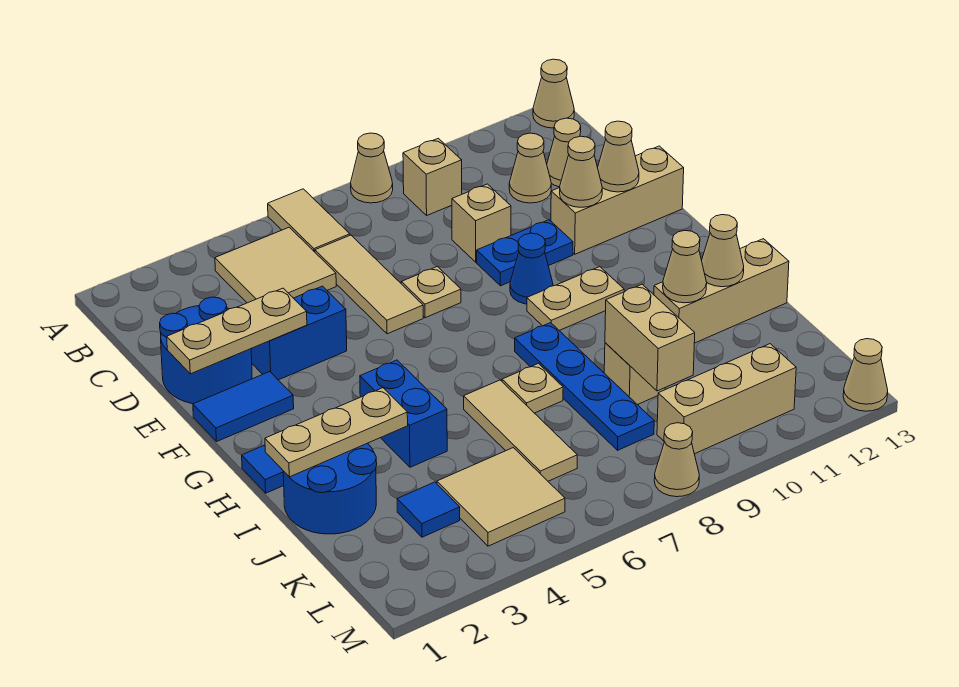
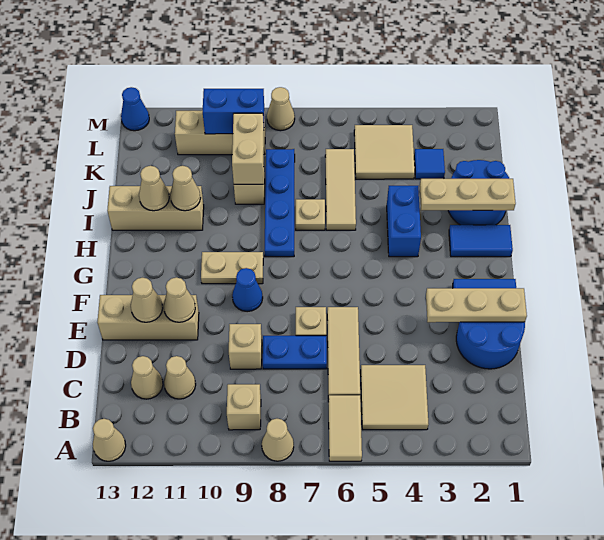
blue 1x2 brick [251,286,347,380] -> blue 1x2 brick moved to [203,89,264,134]
blue 1x2 plate [477,220,573,286] -> blue 1x2 plate moved to [263,336,327,369]
tan 1x1 cone [843,339,888,411] -> blue 1x1 cone [121,87,149,131]

